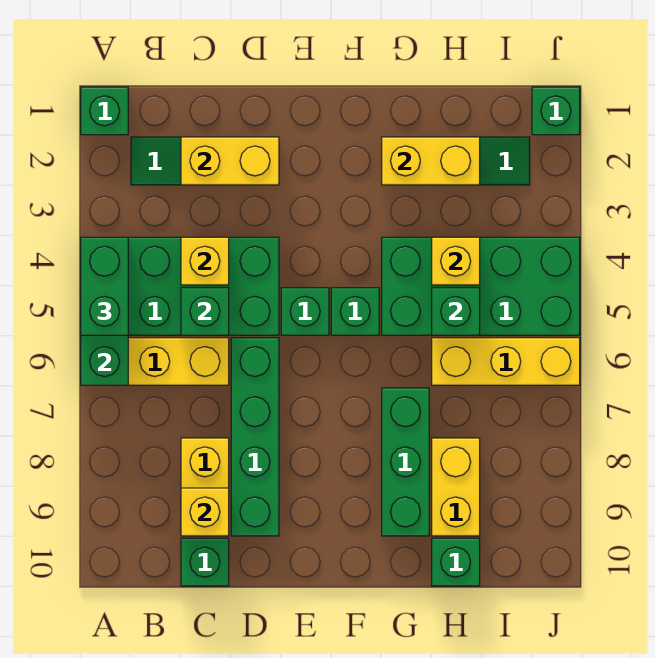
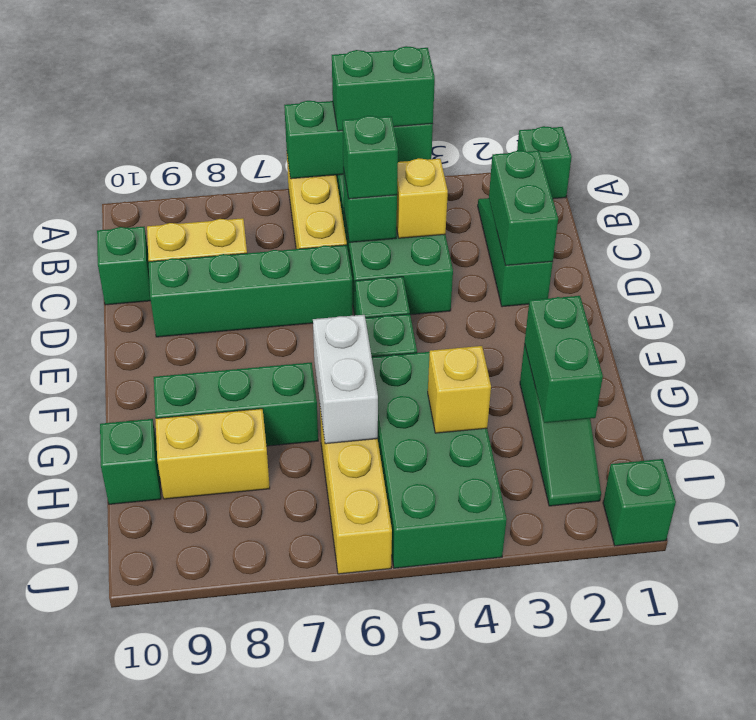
yellow 1x2 brick [181,137,279,185] -> green 1x2 brick [489,150,558,265]
yellow 1x1 brick [181,488,229,536] -> none
yellow 1x2 brick [382,137,480,185] -> green 1x2 brick [525,296,603,423]
none -> white 1x2 brick [313,315,378,444]
green 1x1 brick [432,288,480,335] -> green 1x1 brick moved to [343,116,398,199]

